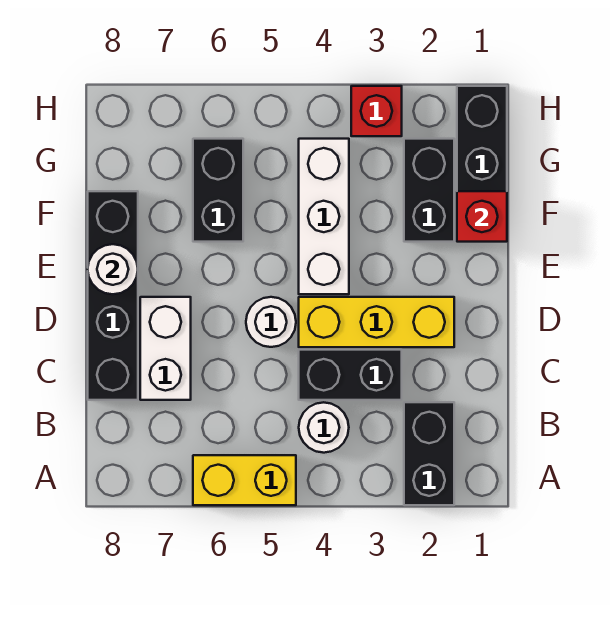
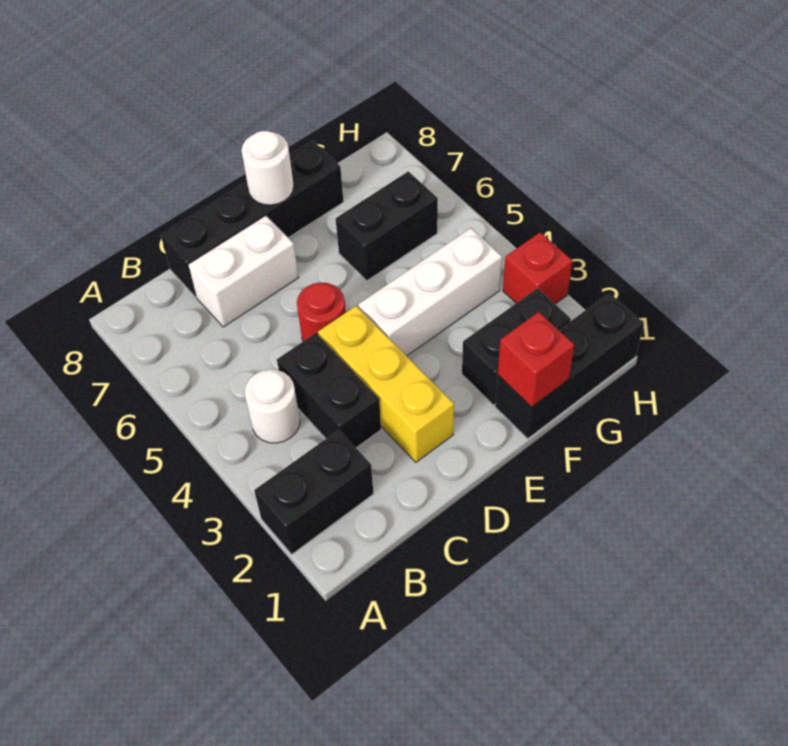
yellow 1x2 brick [193,455,296,505] -> none
white 1x1 round brick [246,297,296,347] -> red 1x1 round brick [297,283,346,341]

